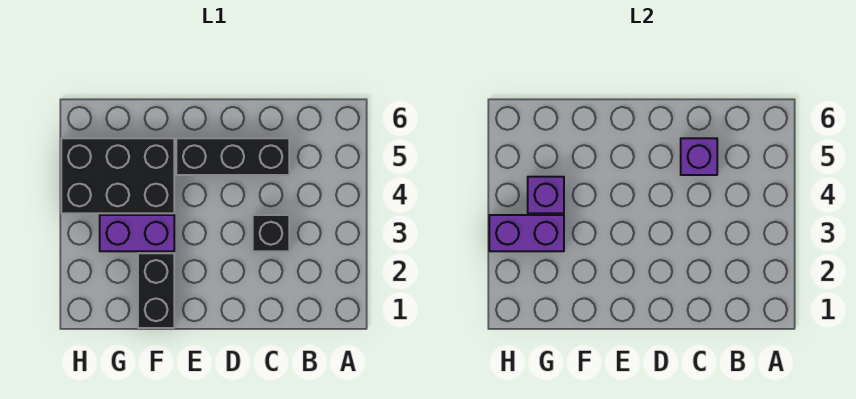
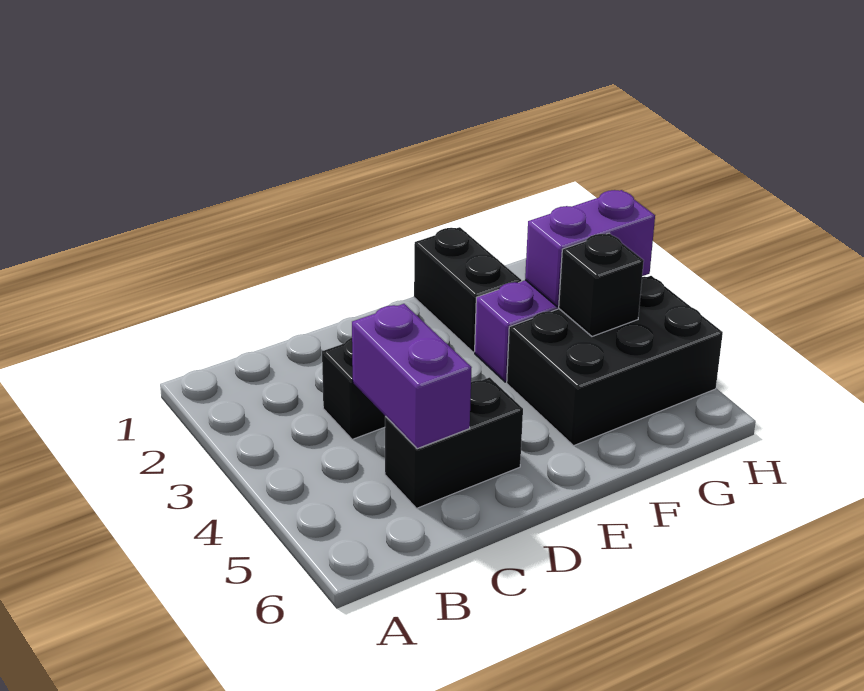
black 1x3 brick [176,138,289,175] -> black 1x2 brick [385,377,523,508]
purple 1x1 brick [681,138,717,175] -> purple 1x2 brick [352,304,472,449]
purple 1x1 brick [528,177,564,213] -> black 1x1 brick [559,233,644,336]

